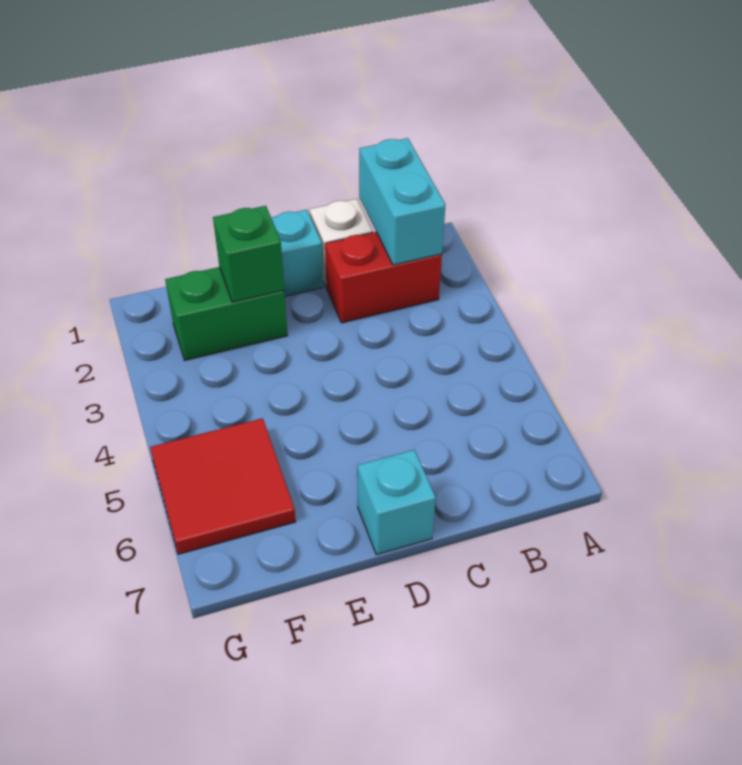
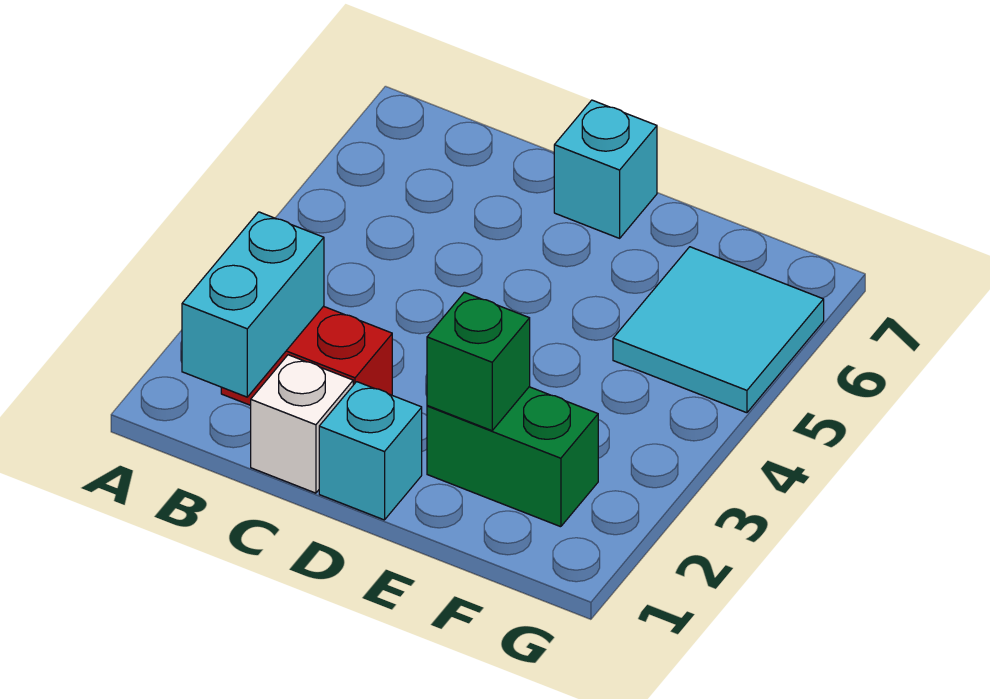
red 2x2 tile [150,418,296,554] -> cyan 2x2 tile [613,247,824,413]

